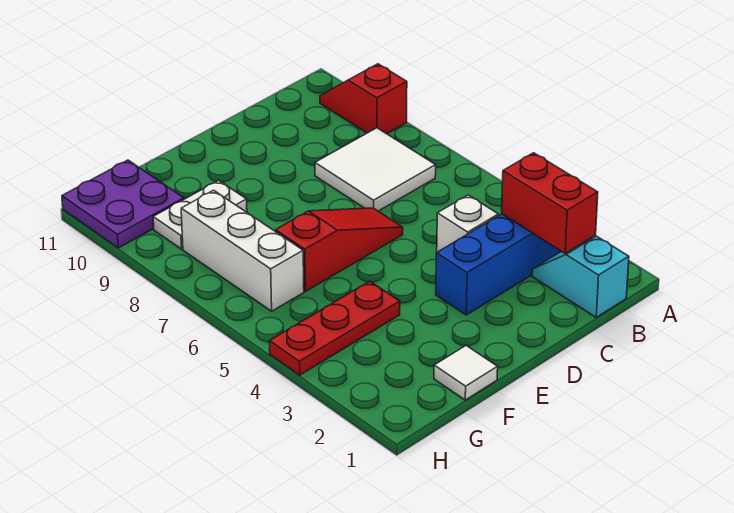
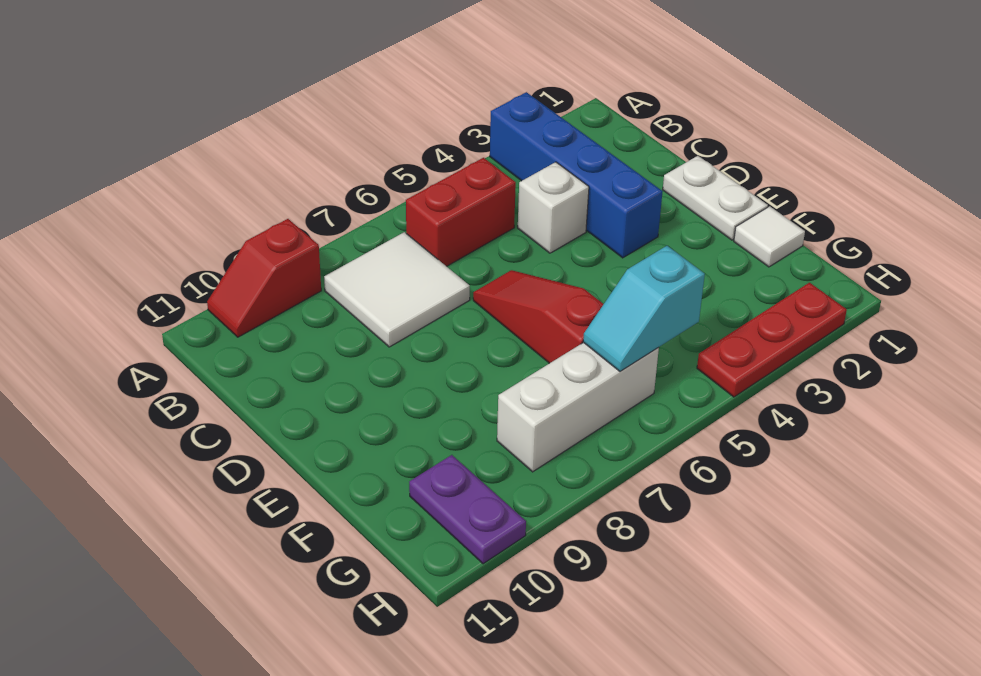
cyan 1x2 slope [532,236,629,317] -> cyan 1x2 slope moved to [583,246,705,371]
red 1x2 brick [502,153,598,253] -> red 1x2 brick moved to [406,158,516,266]
red 1x3 plate [270,281,400,375] -> red 1x3 plate turned to [697,283,847,397]
white 1x2 plate [153,180,247,249] -> white 1x2 plate moved to [663,156,768,240]
purple 2x2 plate [62,160,184,248] -> purple 1x2 plate [409,455,526,564]

